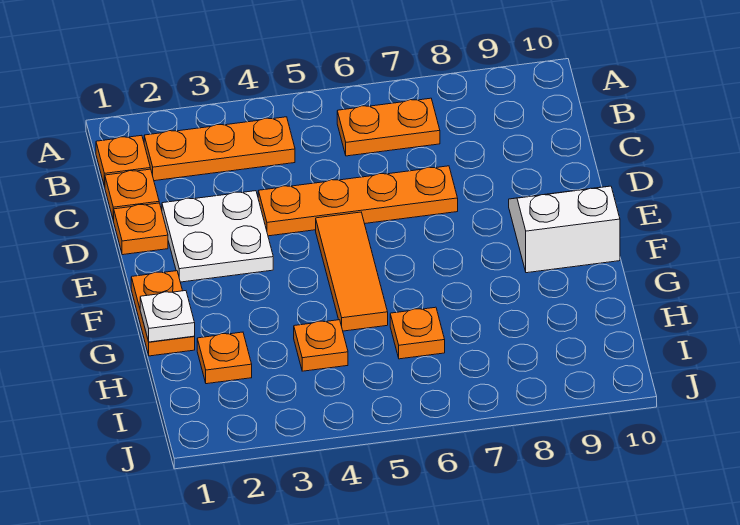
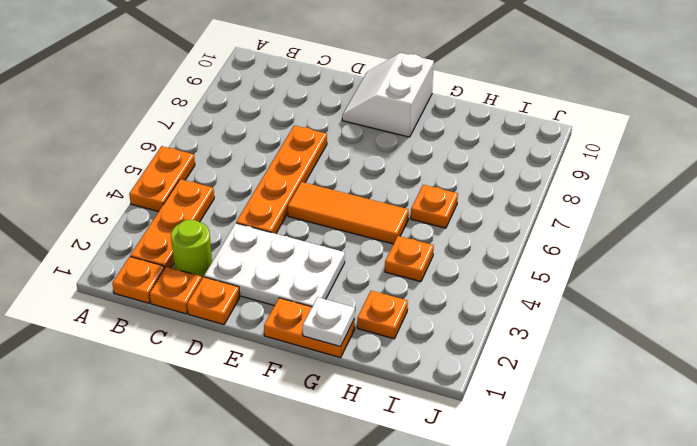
orange 1x2 plate [337,98,440,156] -> orange 1x2 plate moved to [129,146,195,212]
none -> lime 1x1 round brick [171,220,212,278]
white 2x2 plate [162,191,273,282] -> white 2x3 plate [204,223,345,307]

